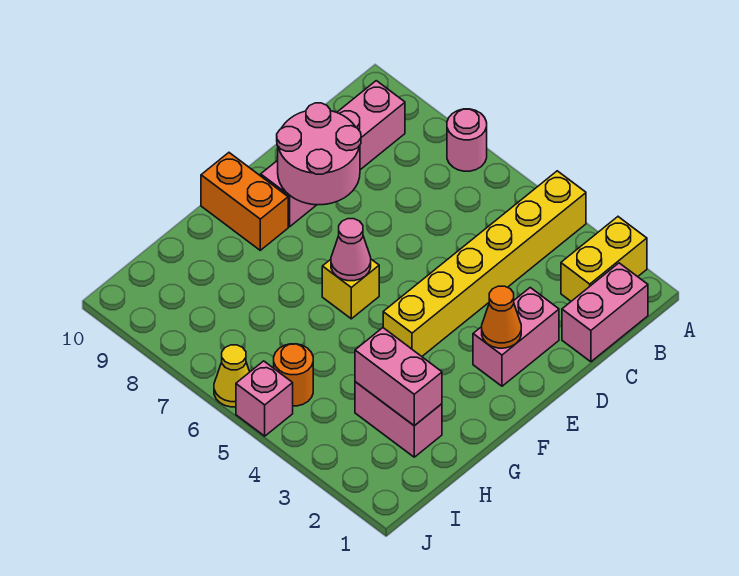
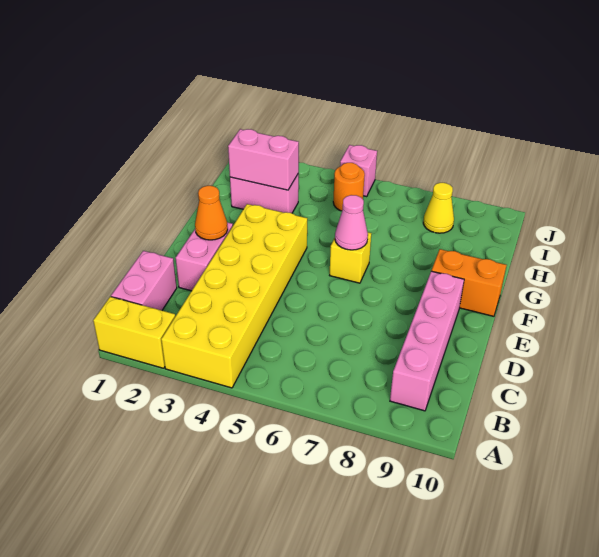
yellow 1x2 brick [561,217,647,301] -> yellow 1x2 brick turned to [93,297,175,368]
yellow 1x6 brick [383,171,586,356] -> yellow 2x6 brick [161,204,307,388]
pink 1x1 round brick [447,109,487,171] -> none
pink 2x2 round brick [277,103,361,205] -> none
yellow 1x1 cone [214,345,250,407] -> yellow 1x1 cone moved to [423,183,454,233]

